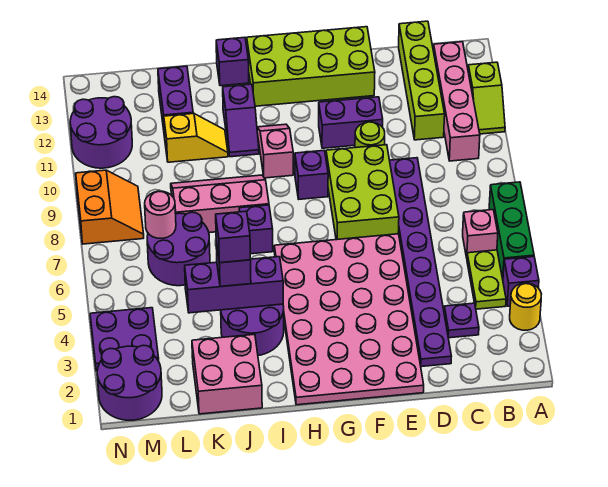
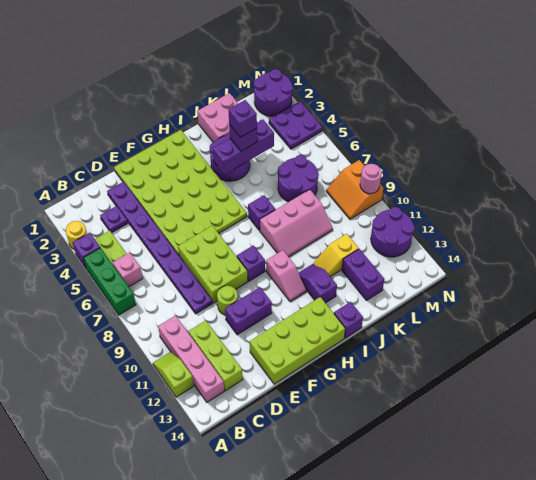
lime 1x4 brick [399,21,445,140] -> lime 1x3 brick [188,321,243,391]
pink 4x6 plate [274,234,424,405] -> lime 4x6 plate [114,130,247,255]
pink 1x1 round brick [145,191,176,238] -> pink 1x1 round brick moved to [360,164,382,194]

